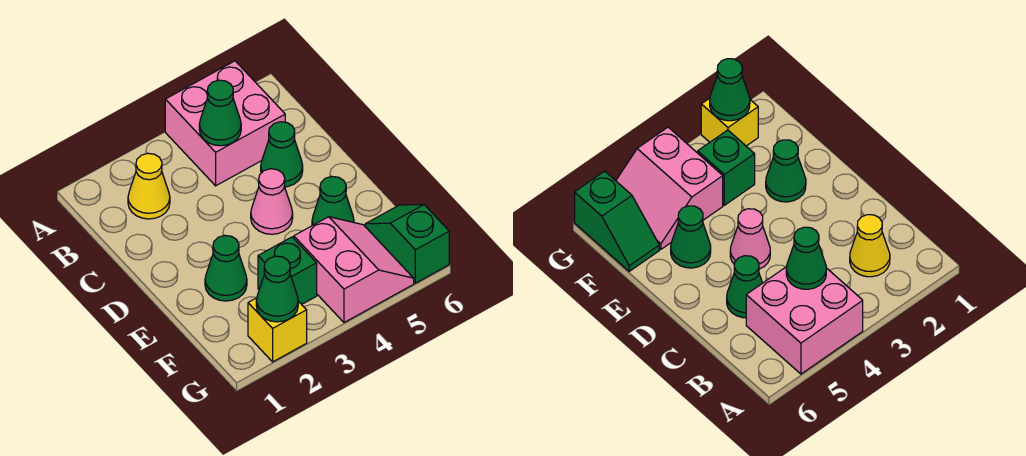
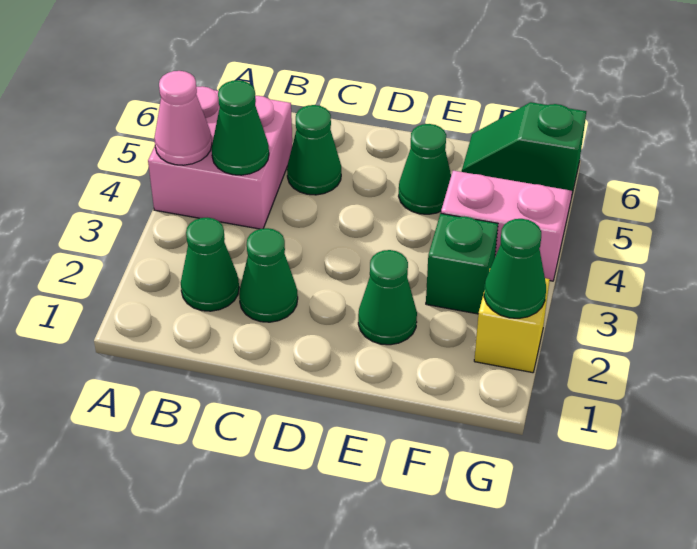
yellow 1x1 cone [128,153,170,219] -> green 1x1 cone [181,218,239,311]
none -> green 1x1 cone [239,228,298,322]
pink 1x1 cone [251,169,293,234] -> pink 1x1 cone moved to [154,71,212,165]

